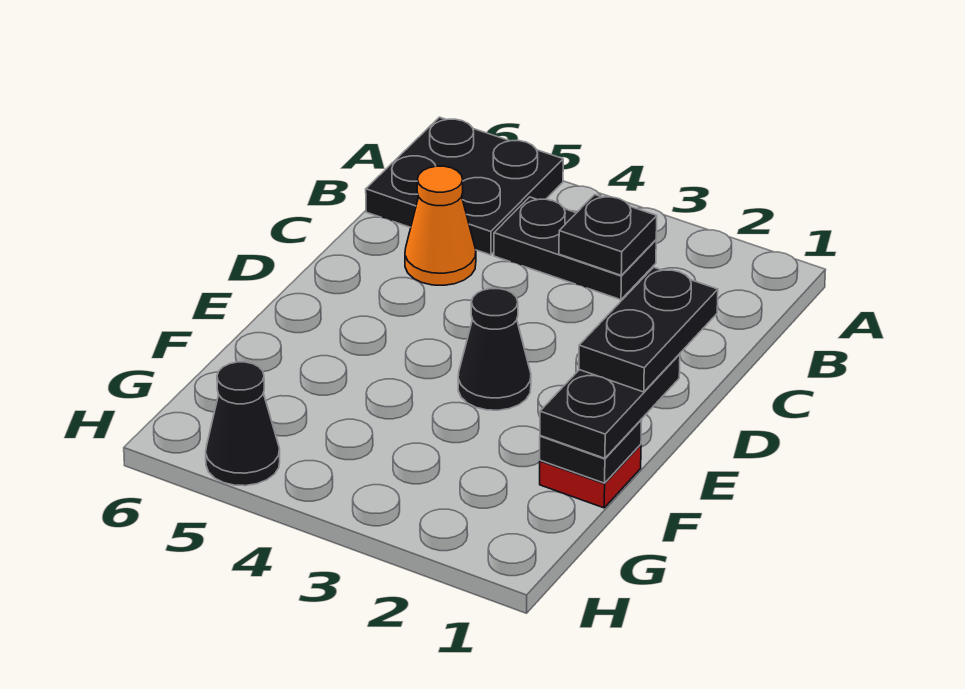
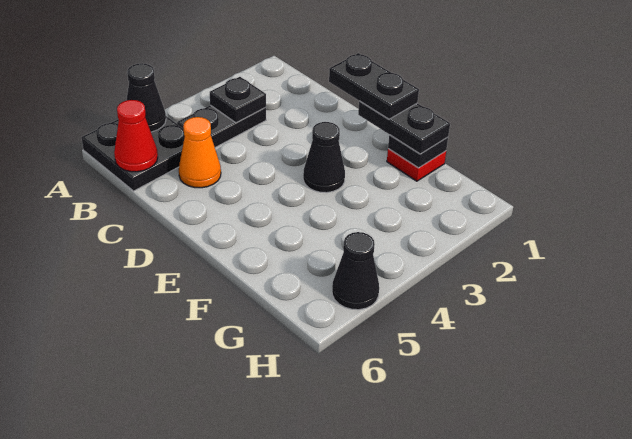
none -> black 1x1 cone [127,63,166,132]
none -> red 1x1 cone [114,100,158,172]

